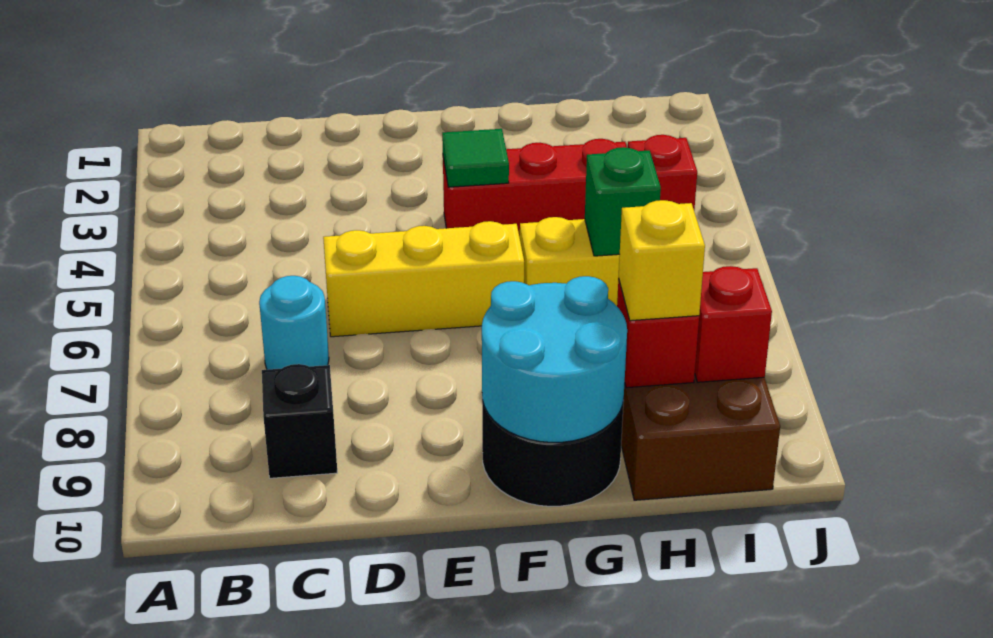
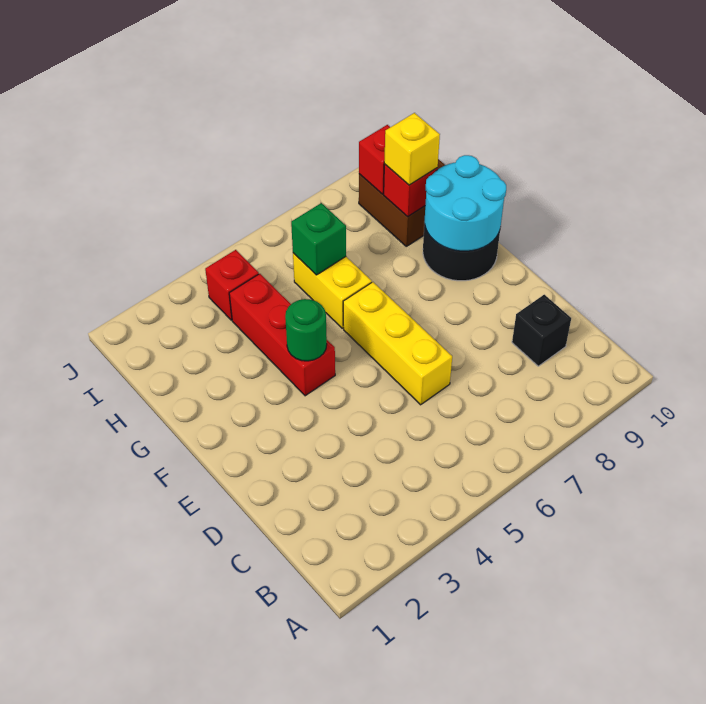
cyan 1x1 round brick [259,276,329,370] -> none
green 1x1 tile [442,129,509,187] -> green 1x1 round brick [285,299,327,361]

